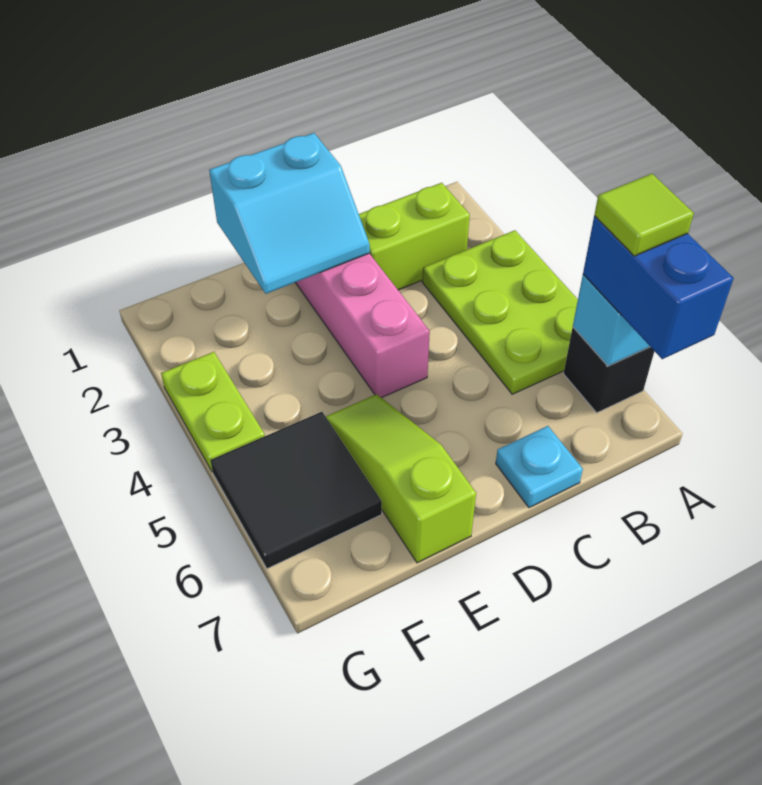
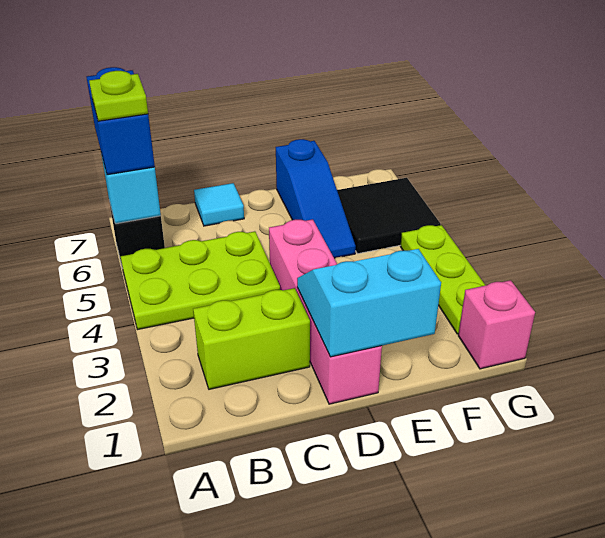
lime 2x3 plate [422,230,578,394] -> lime 2x3 plate turned to [121,231,280,330]
lime 1x1 tile [594,174,694,256] -> lime 1x1 plate [89,71,148,121]
cyan 1x1 plate [496,426,583,508] -> cyan 1x1 tile [194,183,244,226]
lime 1x3 slope [326,394,476,563] -> blue 1x3 slope [276,139,356,258]
none -> pink 1x1 brick [458,280,535,369]
lime 1x2 plate [161,352,265,472] -> lime 1x3 plate [401,225,486,334]

